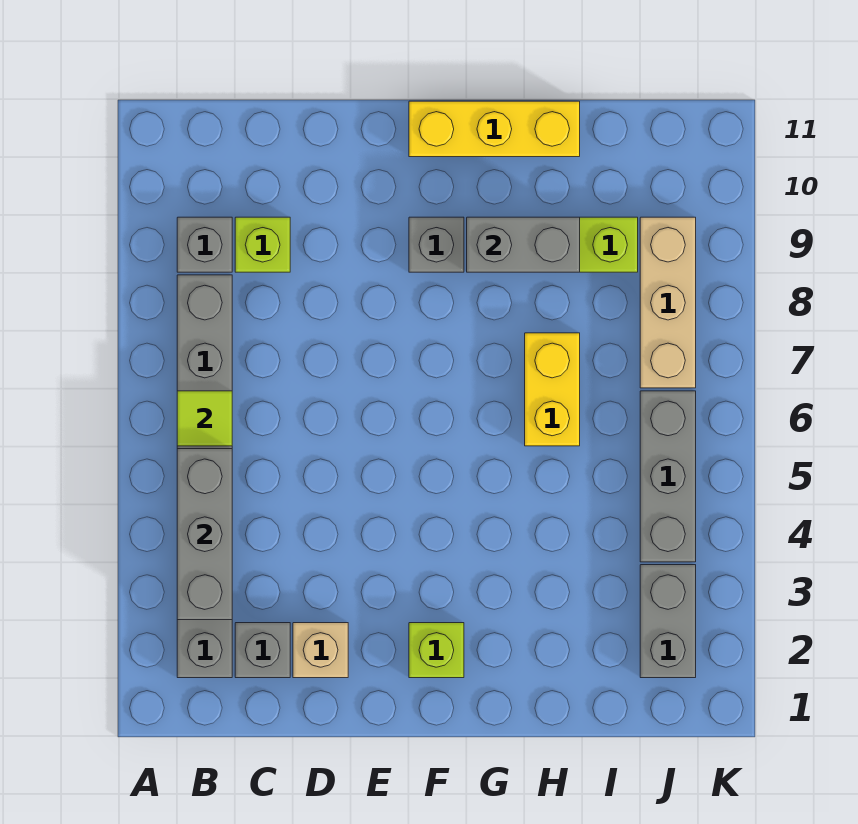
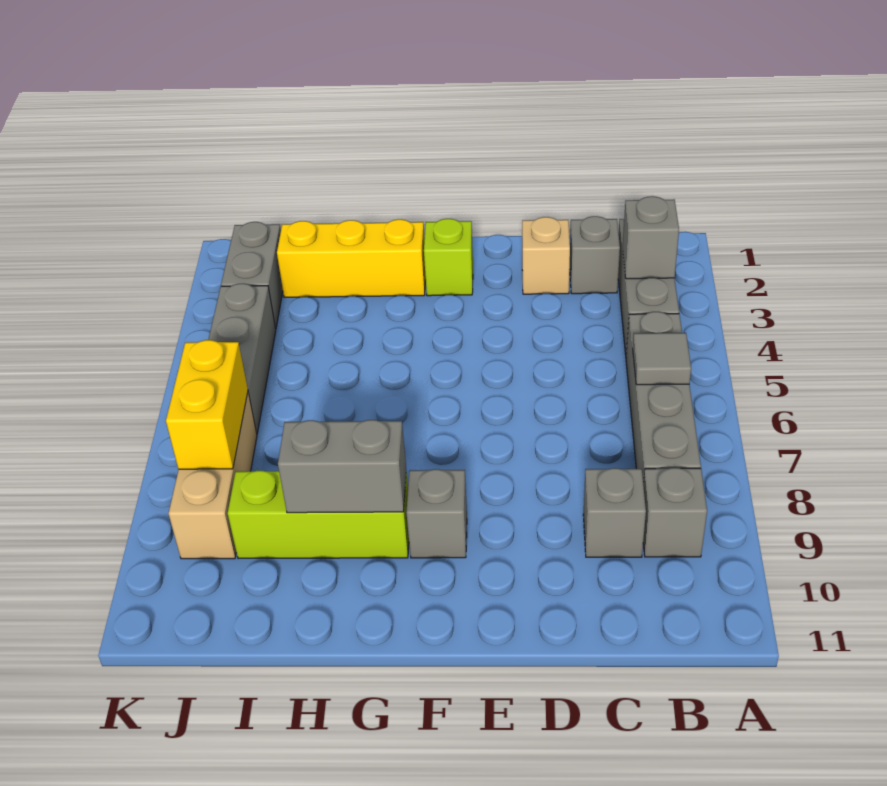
grey 1x3 brick [177,449,232,620] -> grey 1x1 brick [623,196,679,279]
lime 1x1 tile [177,391,232,446] -> grey 1x1 tile [633,333,691,385]
lime 1x1 brick [235,217,290,272] -> grey 1x1 brick [583,468,646,557]
yellow 1x3 brick [409,101,580,157] -> yellow 1x3 brick moved to [277,219,426,297]
yellow 1x2 brick [525,333,580,446] -> yellow 1x2 brick moved to [166,340,248,469]

